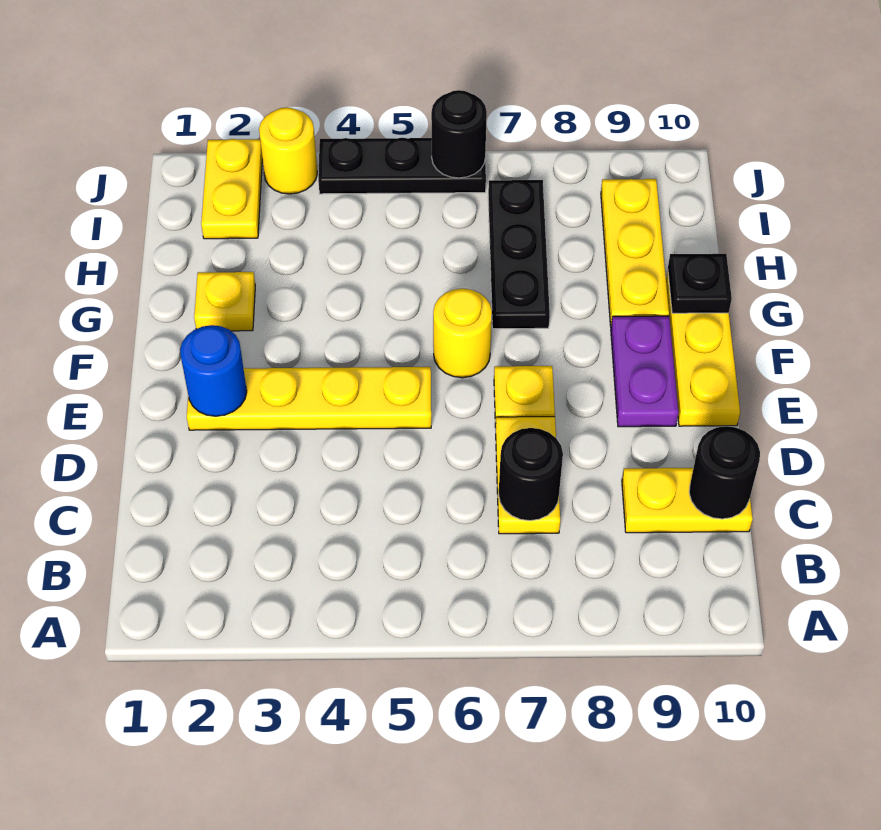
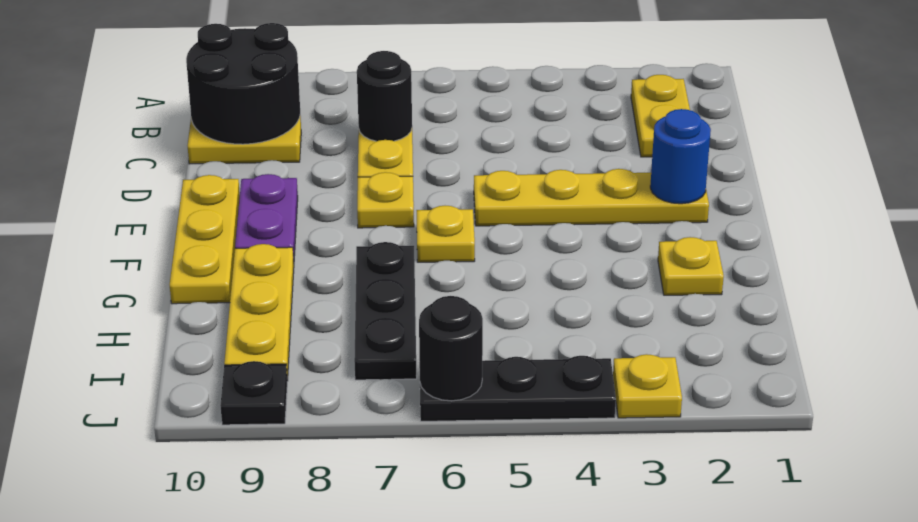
black 1x1 round brick [689,426,760,519] -> black 2x2 round brick [186,23,300,144]
yellow 1x1 round brick [433,289,492,378] -> yellow 1x1 plate [417,206,475,262]
black 1x1 plate [668,254,732,313] -> black 1x1 plate moved to [220,361,287,425]
yellow 1x2 plate [201,139,262,239] -> yellow 1x2 plate moved to [631,75,690,157]
yellow 1x1 round brick [259,107,317,194] -> yellow 1x1 plate [613,354,682,418]

